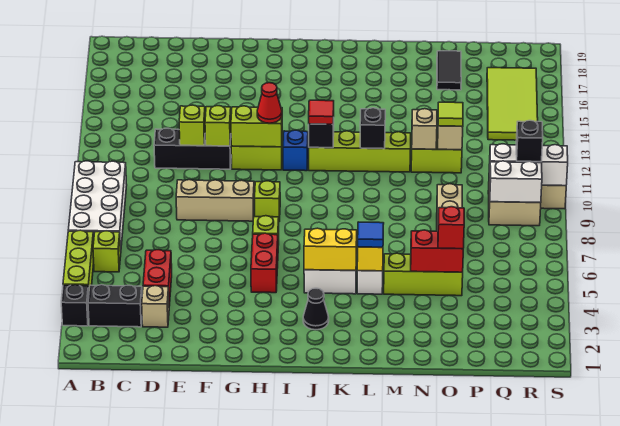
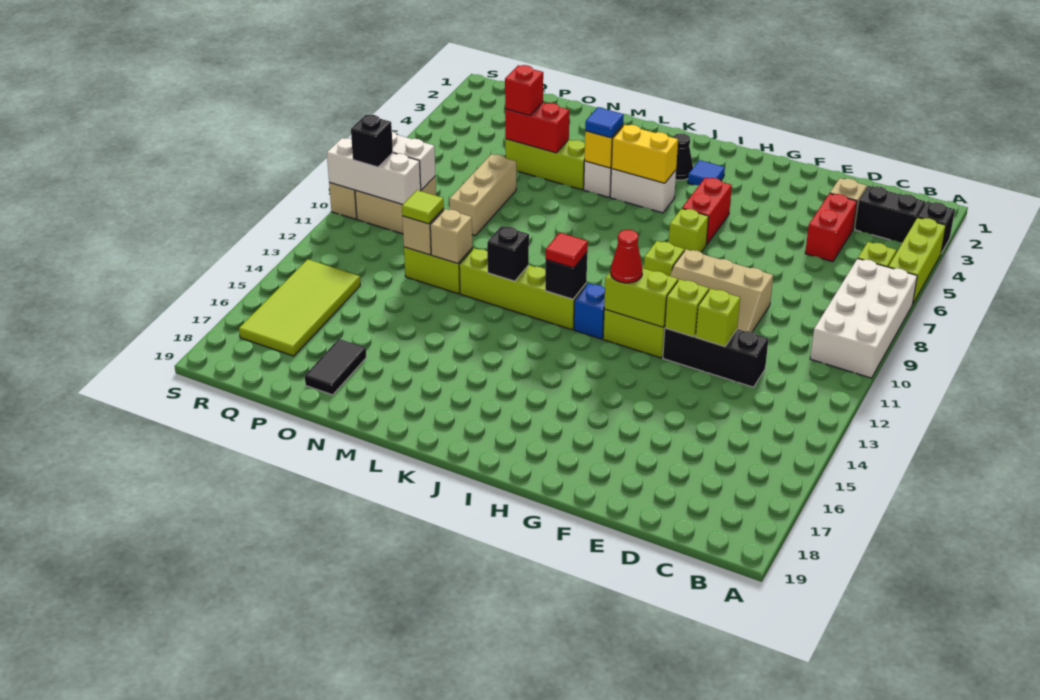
none -> blue 1x1 tile [688,160,725,185]

